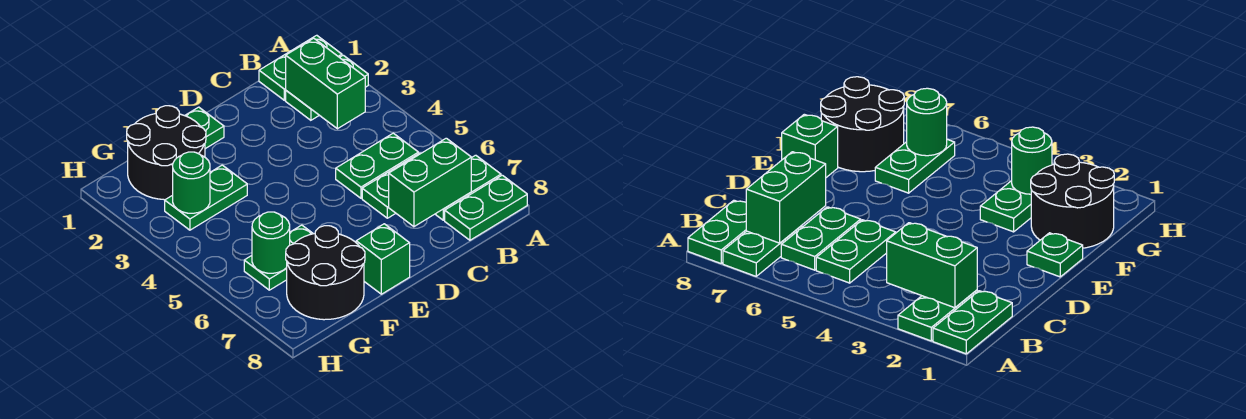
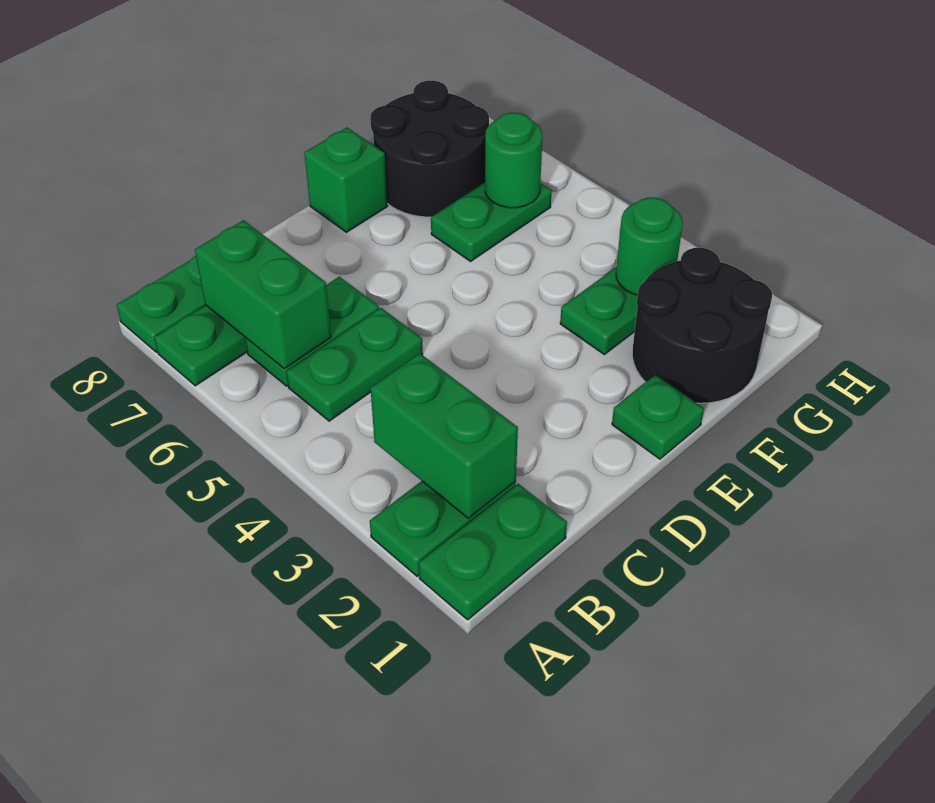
green 1x2 brick [389,138,471,227] -> green 1x2 brick turned to [195,220,331,369]

